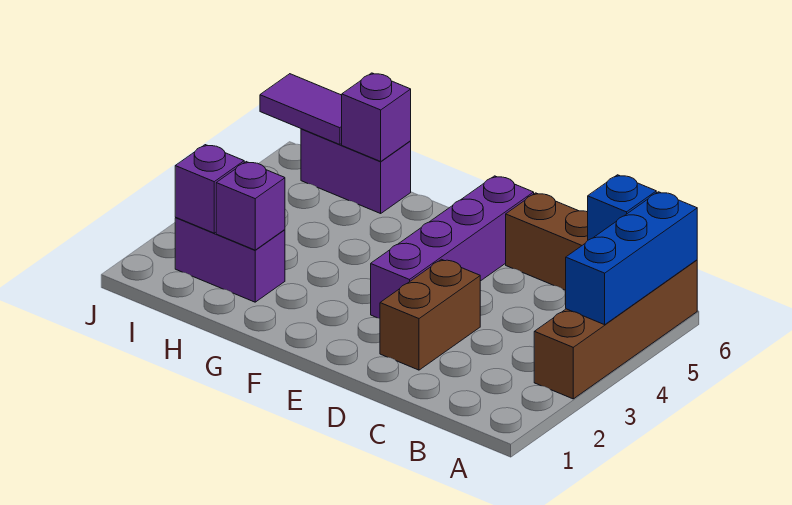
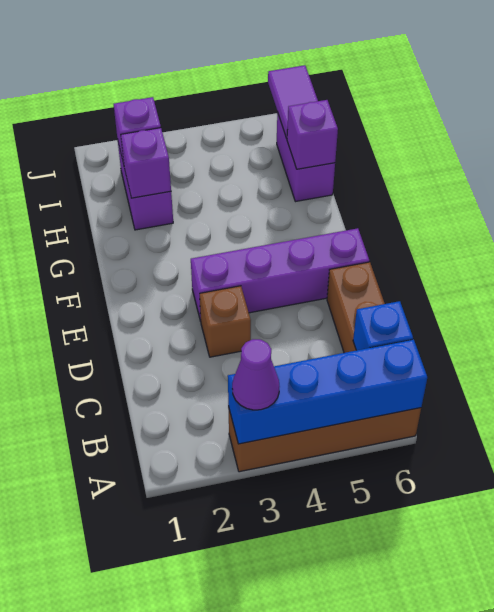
none -> purple 1x1 cone [232,339,280,410]
blue 1x3 brick [566,192,697,325] -> blue 1x4 brick [228,339,427,444]
brown 1x2 brick [380,259,480,370] -> brown 1x1 brick [200,286,251,357]

